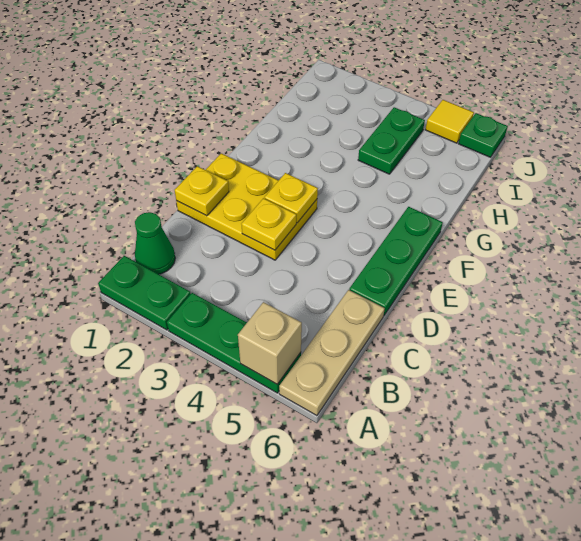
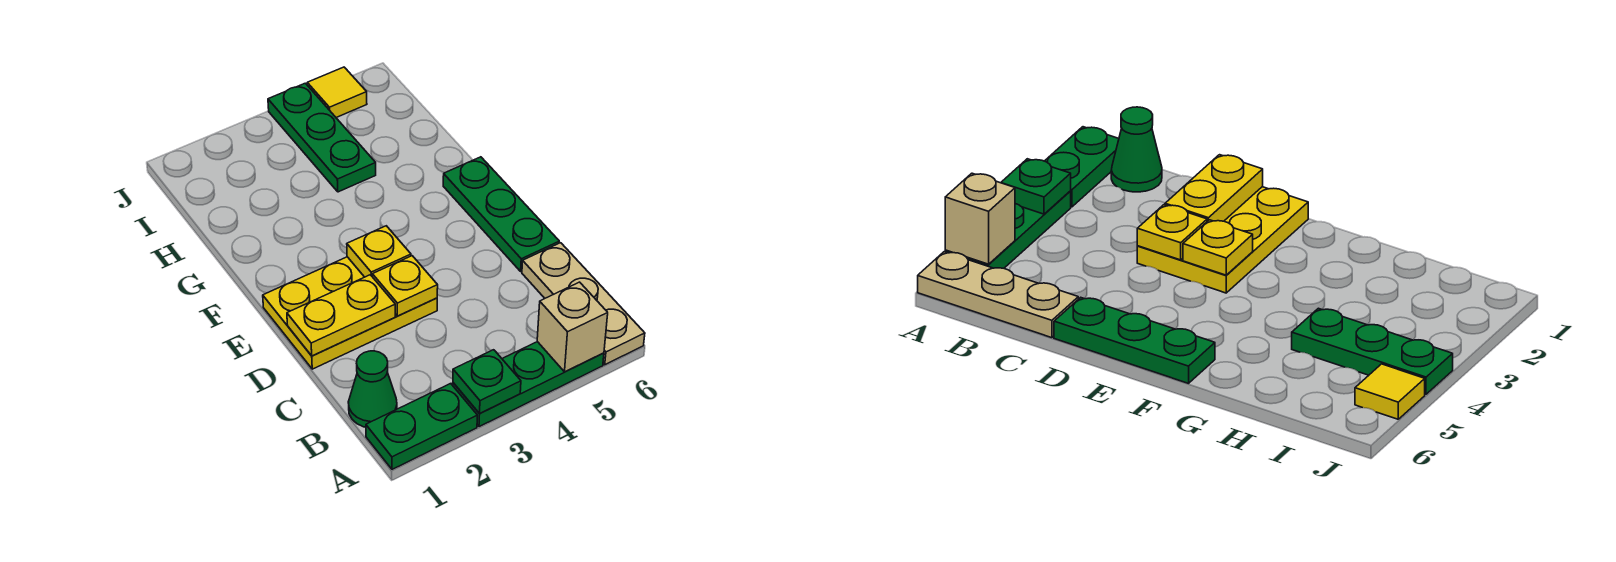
yellow 1x1 plate [175,166,229,216] -> yellow 1x2 plate [287,275,395,356]
green 1x2 plate [358,107,425,174] -> green 1x3 plate [268,83,376,192]
green 1x1 plate [458,113,508,157] -> green 1x1 plate moved to [453,350,521,414]

